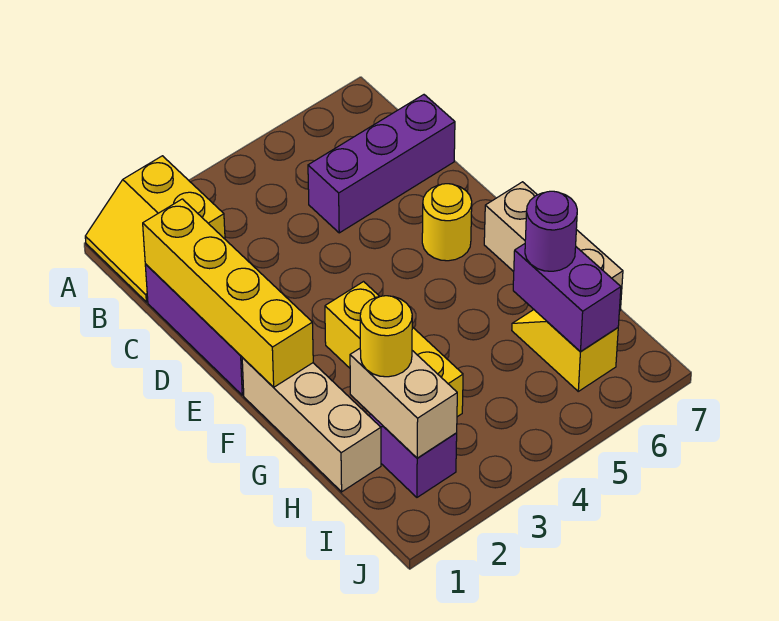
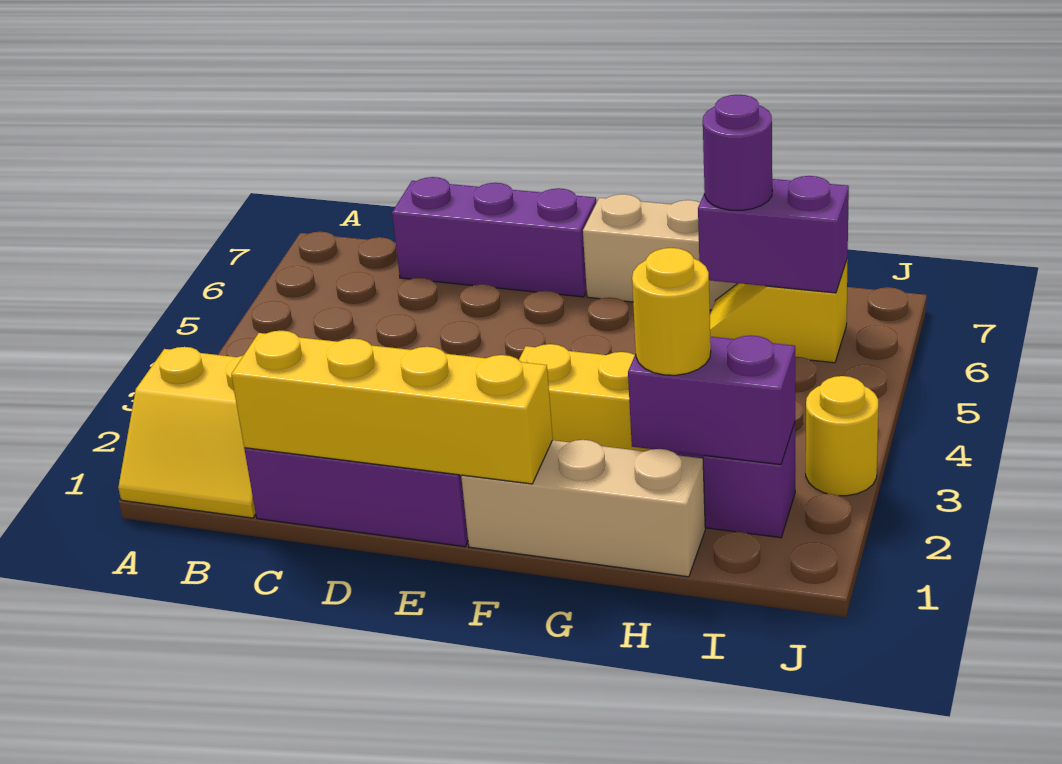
purple 1x3 brick [308,95,455,233] -> purple 1x3 brick turned to [392,177,596,297]
yellow 1x1 round brick [422,184,472,261] -> yellow 1x1 round brick moved to [806,376,878,496]
tan 1x2 brick [350,349,457,458] -> purple 1x2 brick [628,335,795,465]

